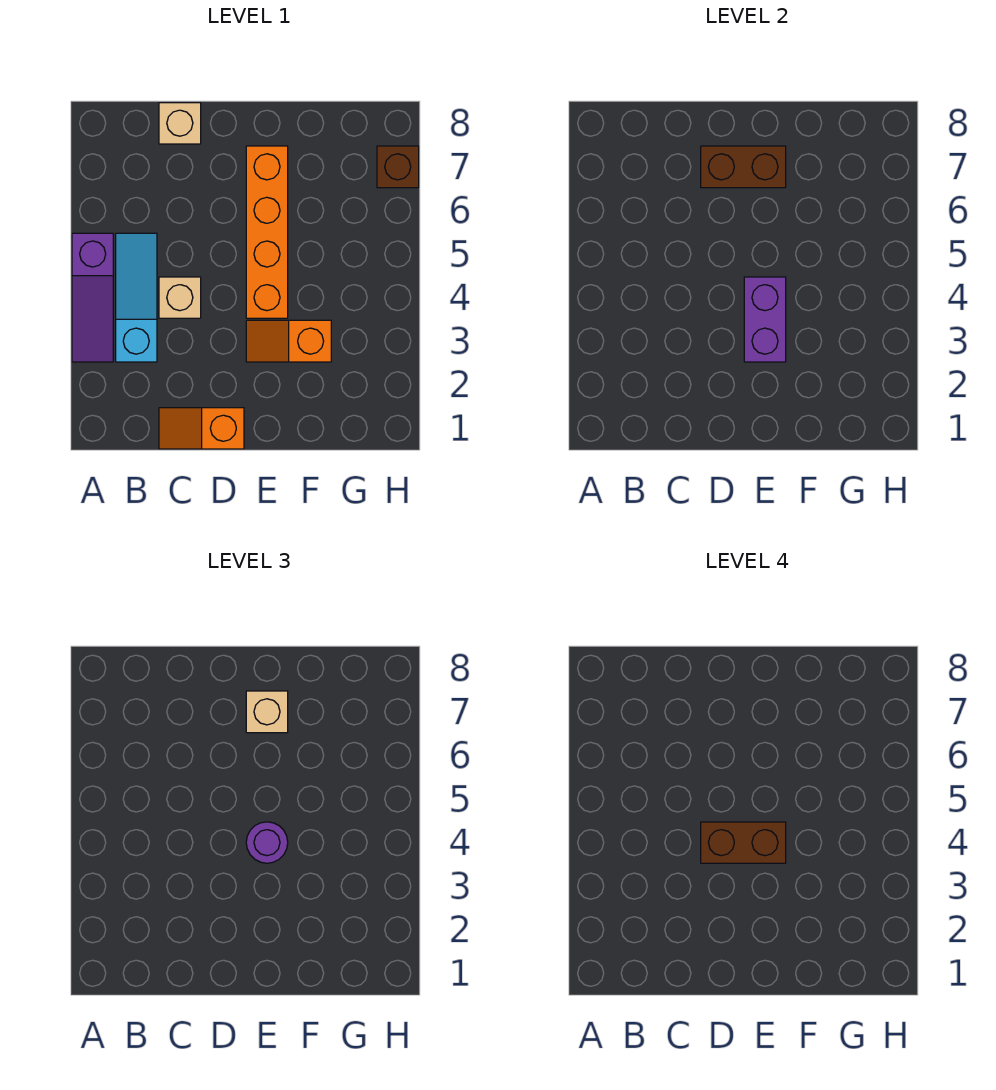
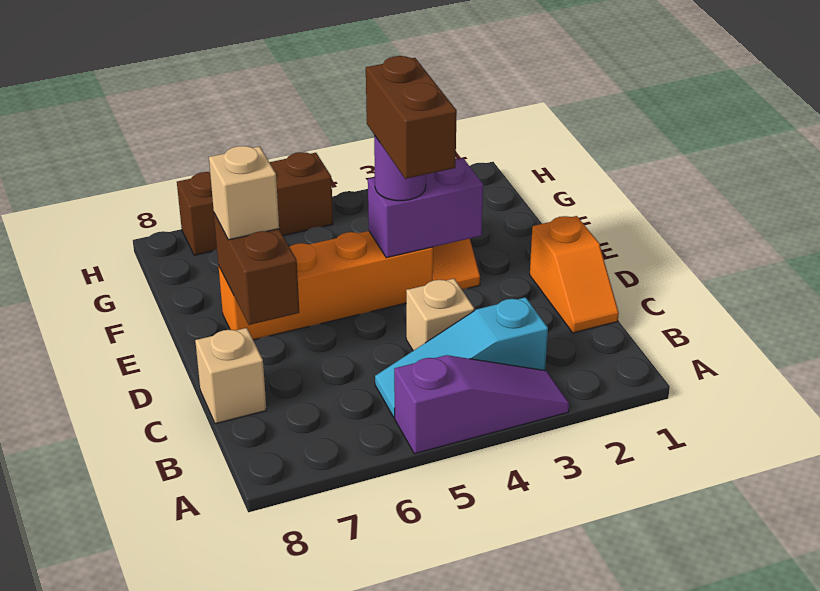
brown 1x1 brick [377,146,419,188] -> brown 1x3 brick [177,152,333,255]

